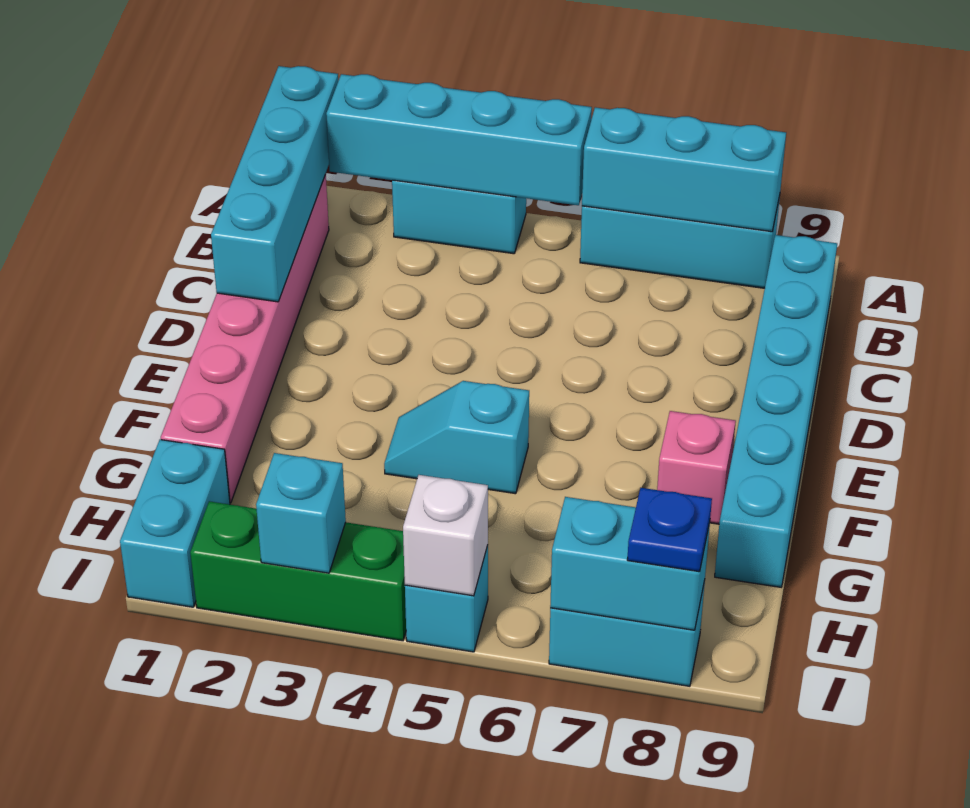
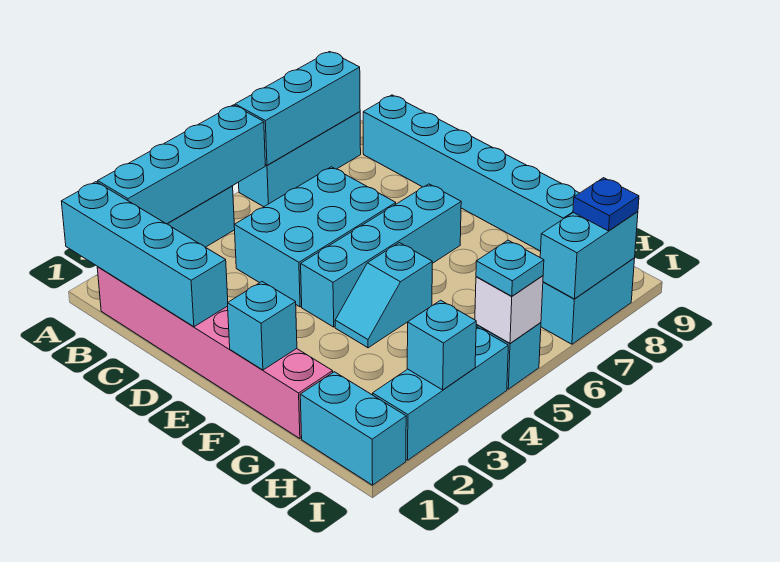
none -> cyan 2x3 brick [234,167,396,307]
none -> cyan 1x4 brick [301,184,461,327]
none -> cyan 1x1 brick [228,282,297,370]
pink 1x1 brick [657,411,736,524] -> none
green 1x3 brick [190,501,406,641] -> cyan 1x3 brick [373,327,508,460]
none -> cyan 1x1 plate [476,240,544,296]

